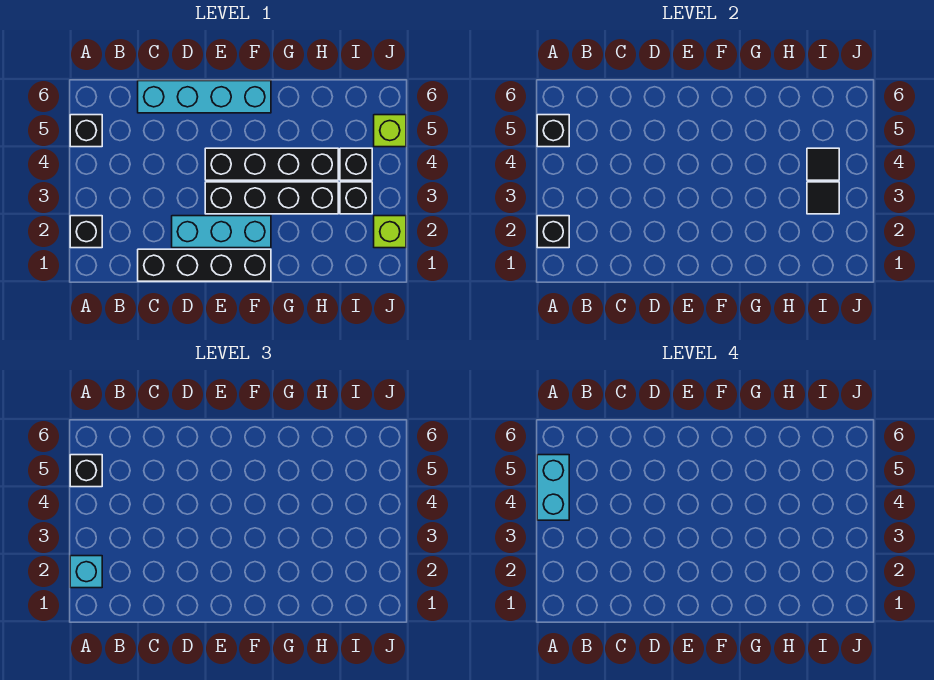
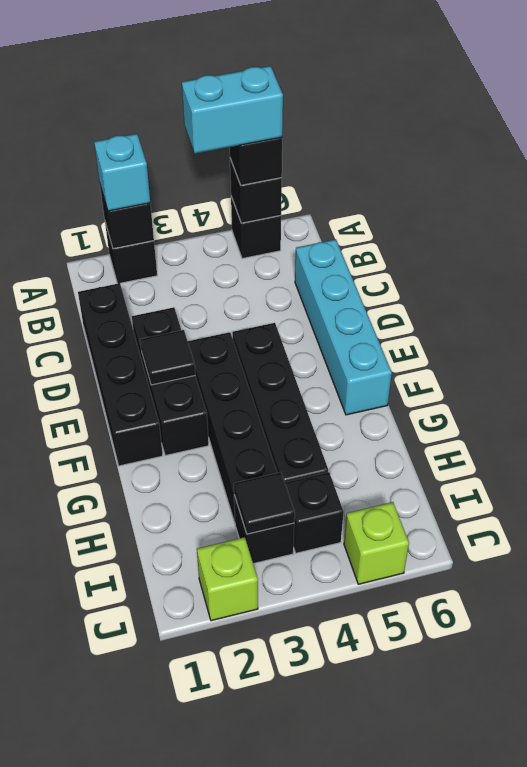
cyan 1x3 brick [172,216,271,248] -> black 1x3 brick [132,307,209,456]
black 1x1 tile [807,148,839,180] -> black 1x1 tile moved to [140,330,195,385]

